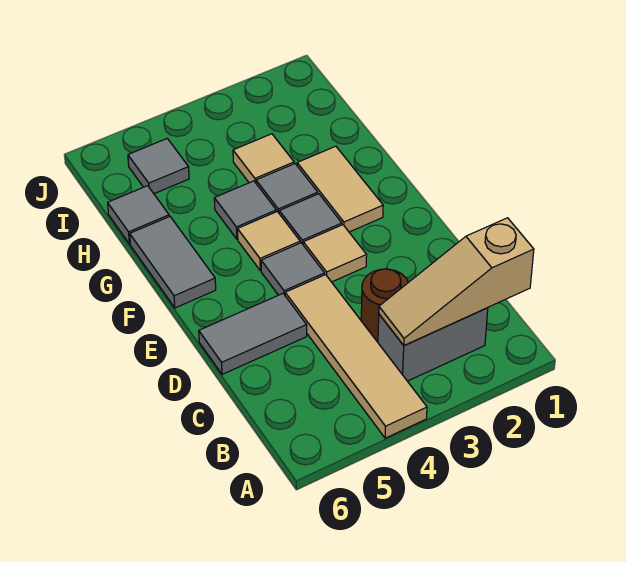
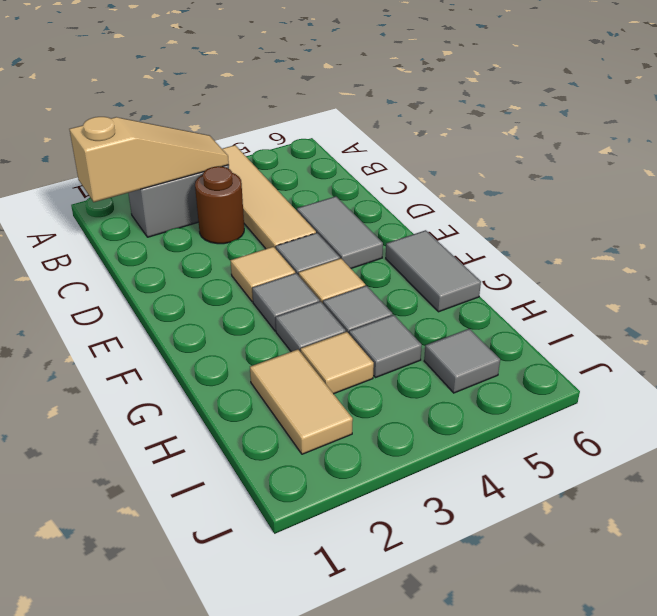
grey 1x2 tile [199,294,307,374] -> grey 1x2 tile turned to [297,196,383,268]
tan 1x2 tile [297,146,383,232] -> tan 1x2 tile moved to [250,349,353,454]
grey 1x1 tile [108,186,169,244] -> grey 1x1 tile moved to [349,315,422,378]

